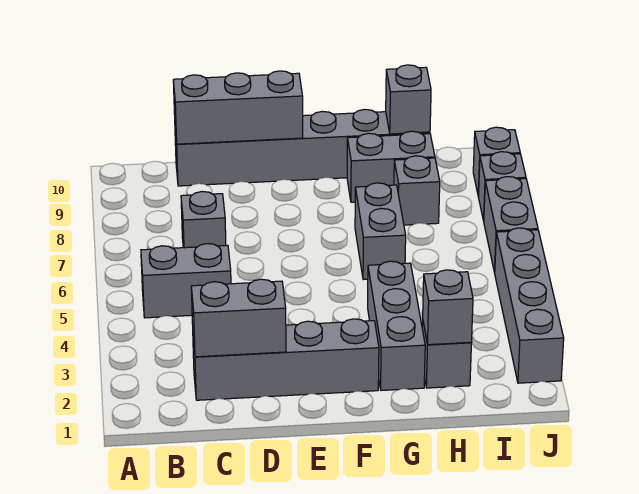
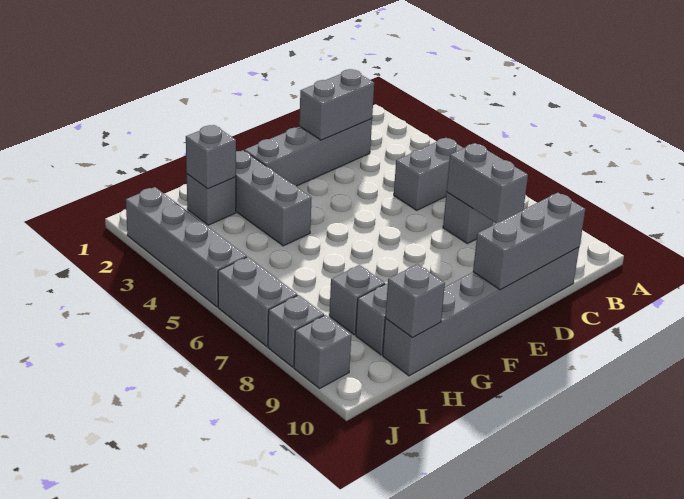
grey 1x2 brick [355,183,406,280] -> grey 1x2 brick moved to [446,143,528,223]

